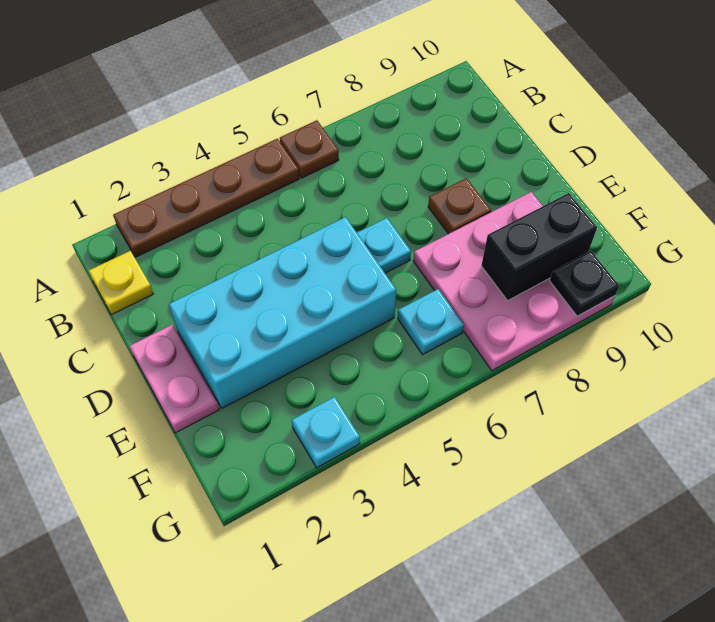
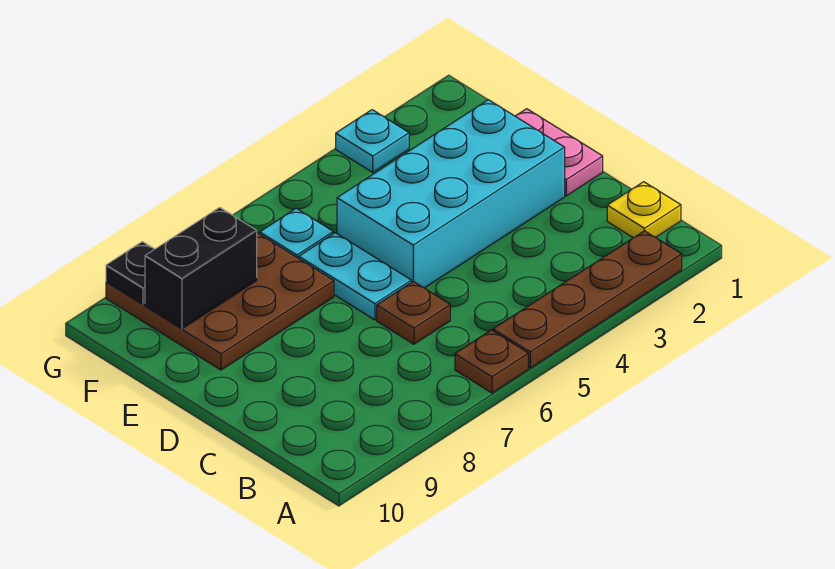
cyan 1x1 plate [357,218,411,273] -> cyan 1x2 plate [299,233,411,320]
brown 1x1 plate [428,178,491,234] -> brown 1x1 plate moved to [377,281,450,344]
pink 3x3 plate [413,192,615,371] -> brown 3x3 plate [106,233,334,370]

